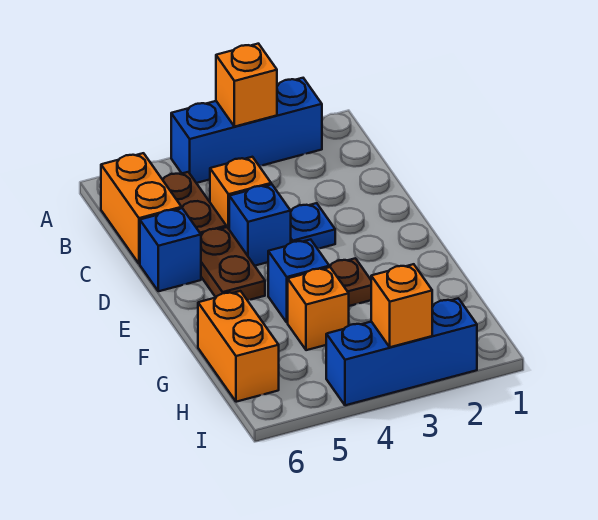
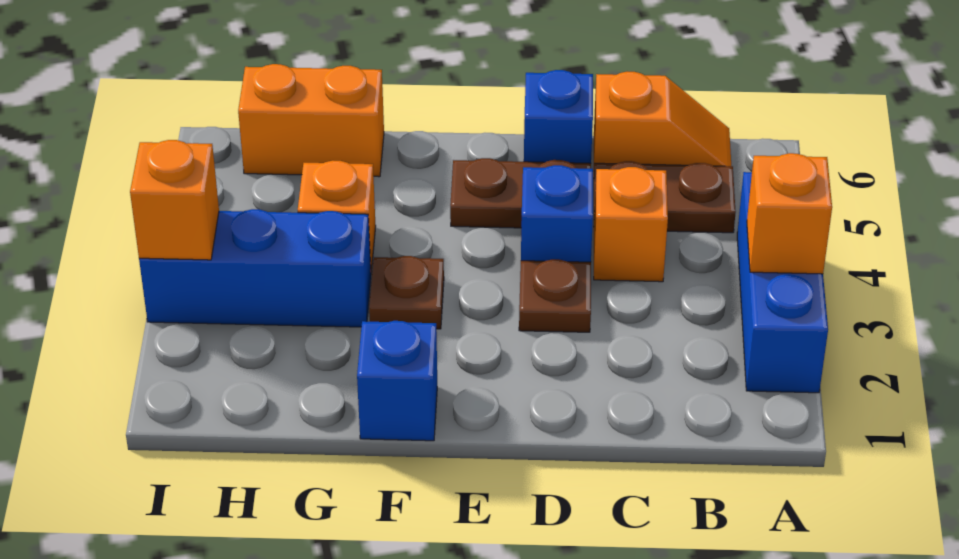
orange 1x2 brick [101,153,182,264] -> orange 1x2 slope [594,72,731,166]
blue 1x1 plate [290,203,335,249] -> brown 1x1 plate [519,259,591,332]
blue 1x1 brick [268,240,329,323] -> blue 1x1 brick moved to [357,321,437,441]
blue 1x3 brick [326,298,477,405] -> blue 1x3 brick turned to [139,209,371,327]

